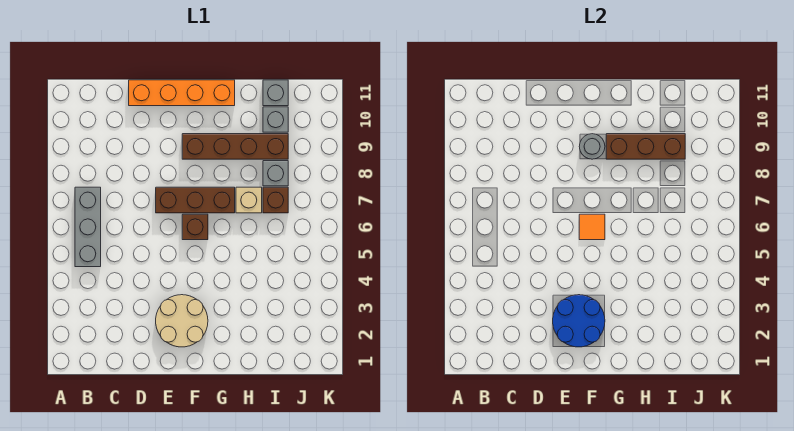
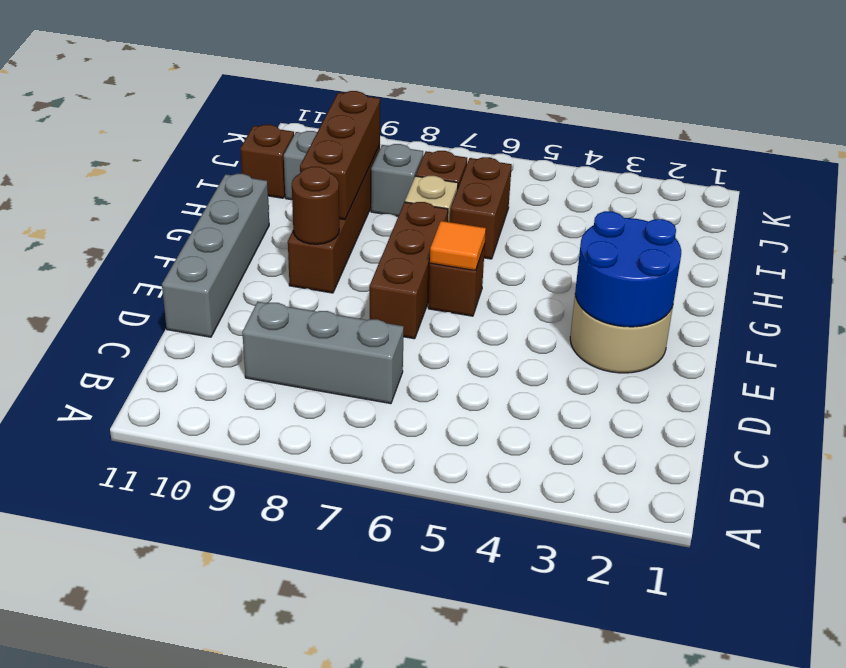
grey 1x3 brick [75,187,101,267] -> grey 1x3 brick moved to [242,302,404,404]
orange 1x4 brick [129,80,235,106] -> grey 1x4 brick [162,174,269,337]
grey 1x1 round brick [579,134,605,159] -> brown 1x1 round brick [292,167,339,244]
none -> brown 1x2 brick [450,157,512,259]
grey 1x1 brick [263,80,288,106] -> brown 1x1 brick [240,125,294,198]

